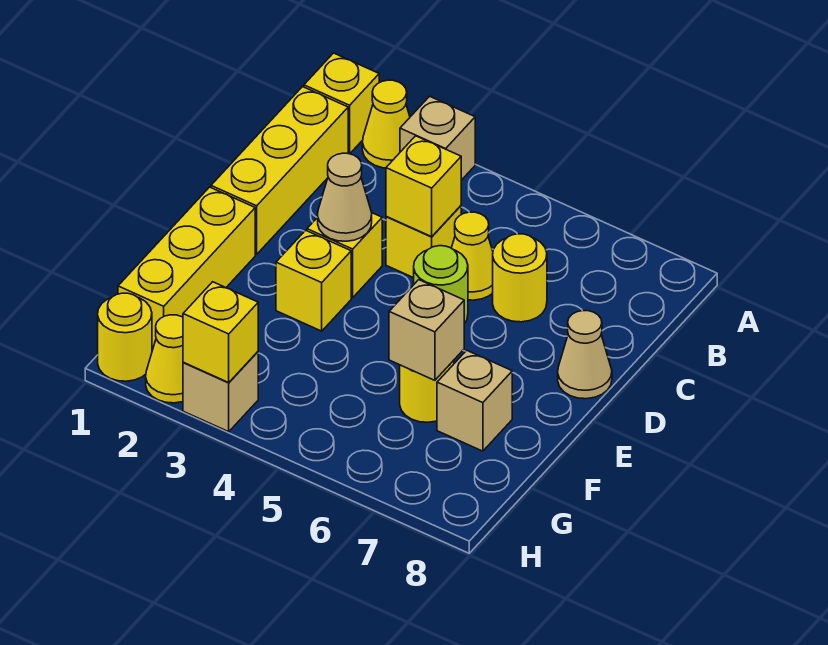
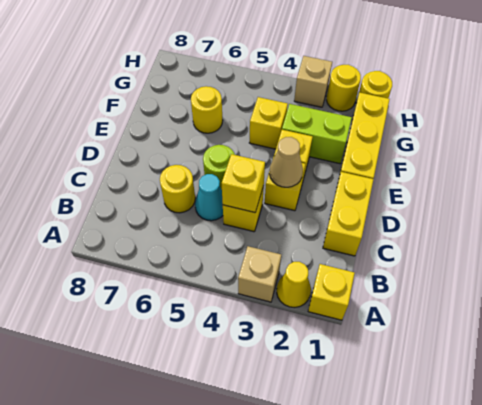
yellow 1x3 brick [211,87,348,254] -> yellow 1x2 brick [323,172,374,256]
yellow 1x1 cone [452,212,493,300] -> cyan 1x1 cone [195,174,223,221]
tan 1x1 cone [558,311,612,399] -> none
none -> lime 1x2 brick [282,104,352,164]
tan 1x1 brick [389,280,464,380] -> none
tan 1x1 brick [437,350,512,451] -> none
yellow 1x1 cone [146,315,183,403] -> yellow 1x1 round brick [327,65,361,111]
yellow 1x1 brick [183,282,258,382] -> yellow 1x1 brick moved to [249,97,288,149]

